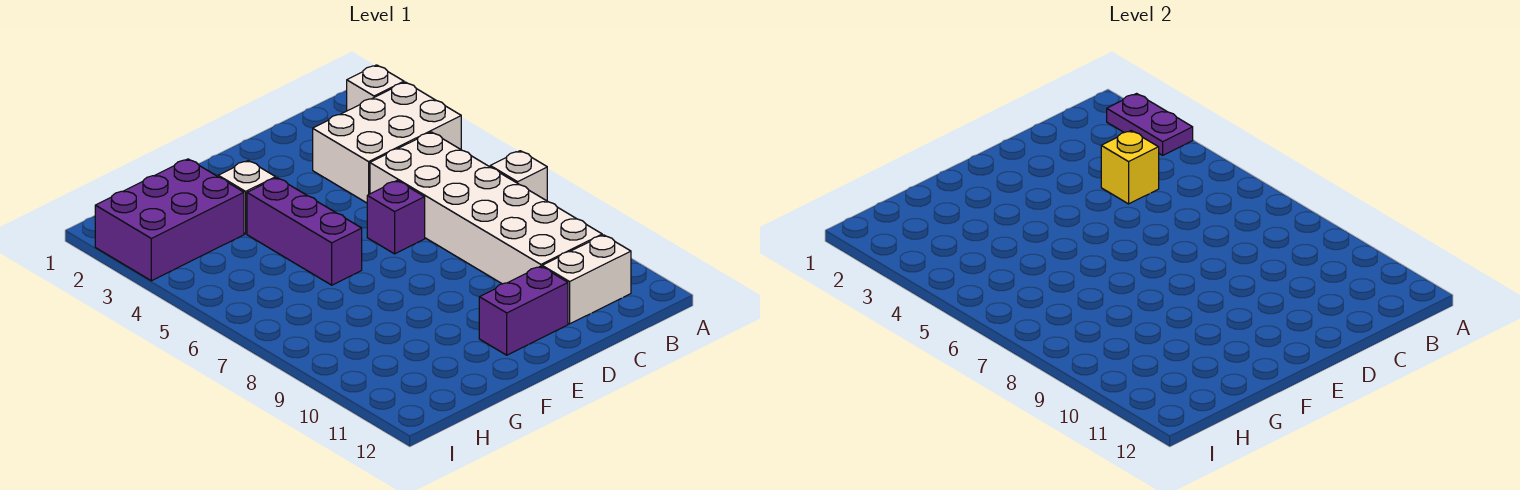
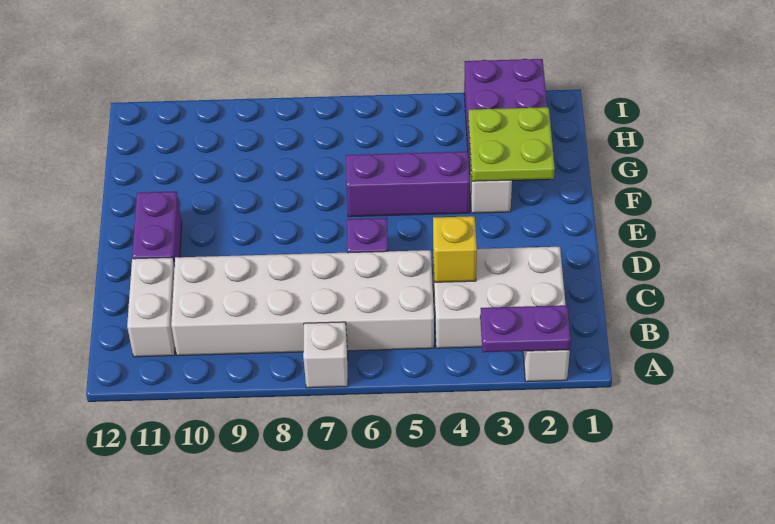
white 2x3 brick [313,82,461,203] -> white 2x3 brick turned to [433,247,566,348]
none -> lime 2x2 plate [468,107,555,181]

